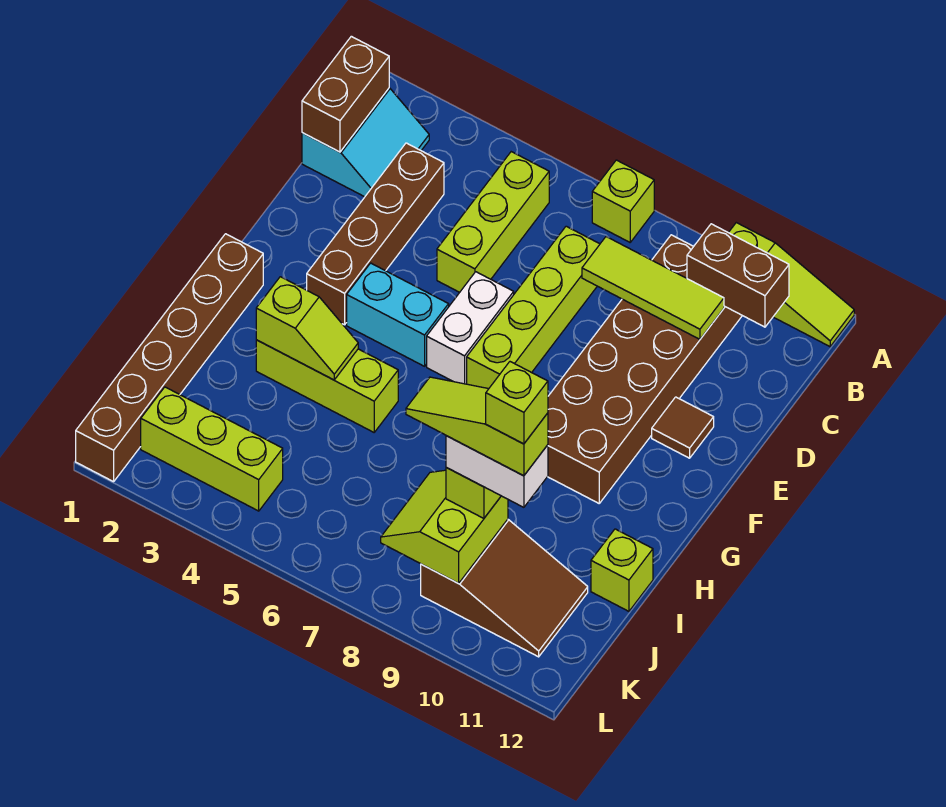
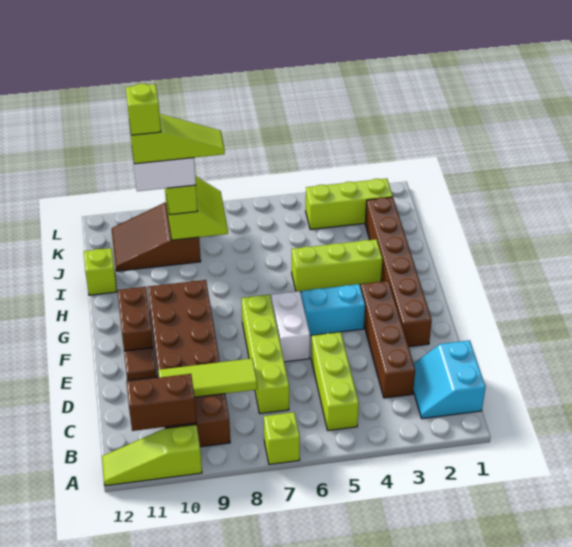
brown 1x2 brick [302,36,389,152] -> brown 1x2 brick moved to [118,287,153,351]
brown 1x6 brick [76,234,263,482] -> brown 1x6 brick moved to [365,197,432,347]
lime 1x2 slope [256,277,358,380] -> none

